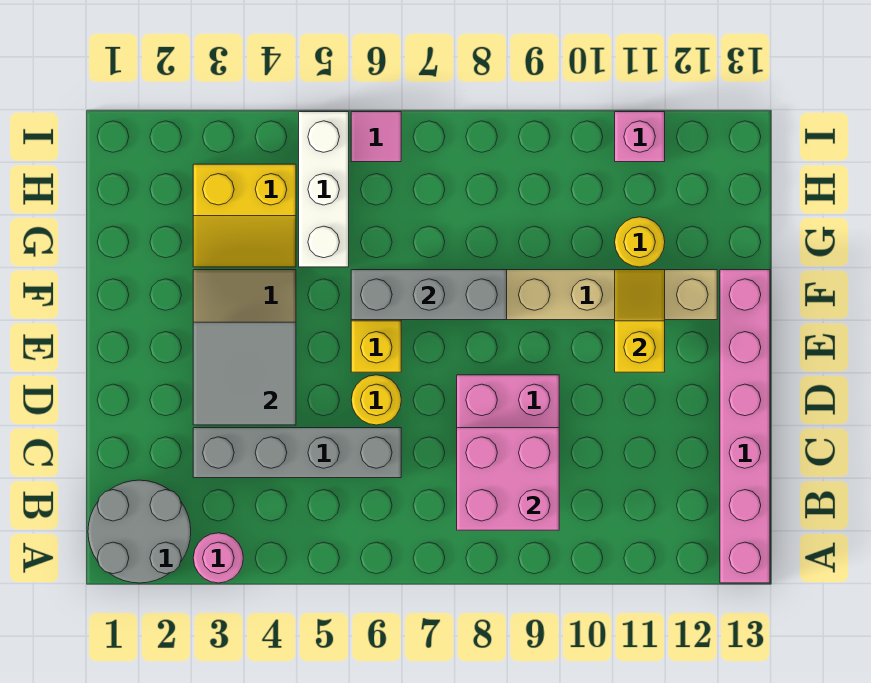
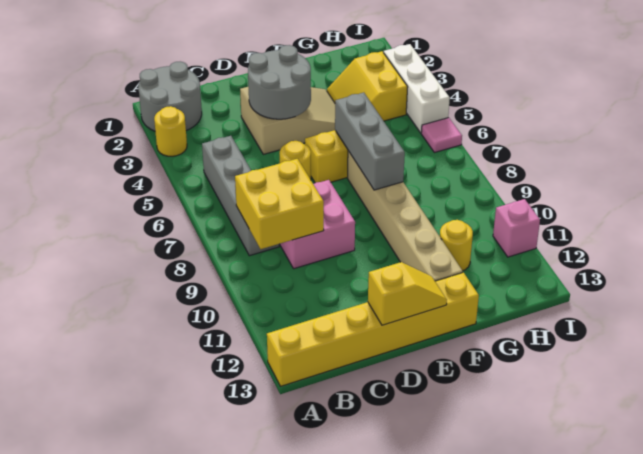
pink 1x1 round brick [193,533,243,583] -> yellow 1x1 round brick [154,106,187,156]
pink 1x6 brick [720,270,770,583] -> yellow 1x6 brick [267,272,479,386]
pink 2x2 brick [457,428,559,530] -> yellow 2x2 brick [235,159,324,249]
grey 1x4 brick [193,428,401,478] -> grey 1x4 brick moved to [202,136,279,256]
grey 2x2 tile [193,322,296,425] -> grey 2x2 round brick [248,45,311,119]
yellow 1x2 slope [615,270,665,372] -> yellow 1x2 slope moved to [368,262,447,325]
white 1x3 brick [299,112,349,267] -> white 1x3 brick turned to [384,44,450,133]

